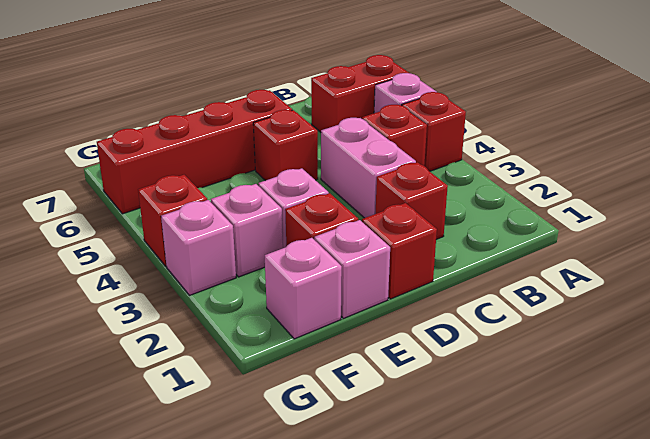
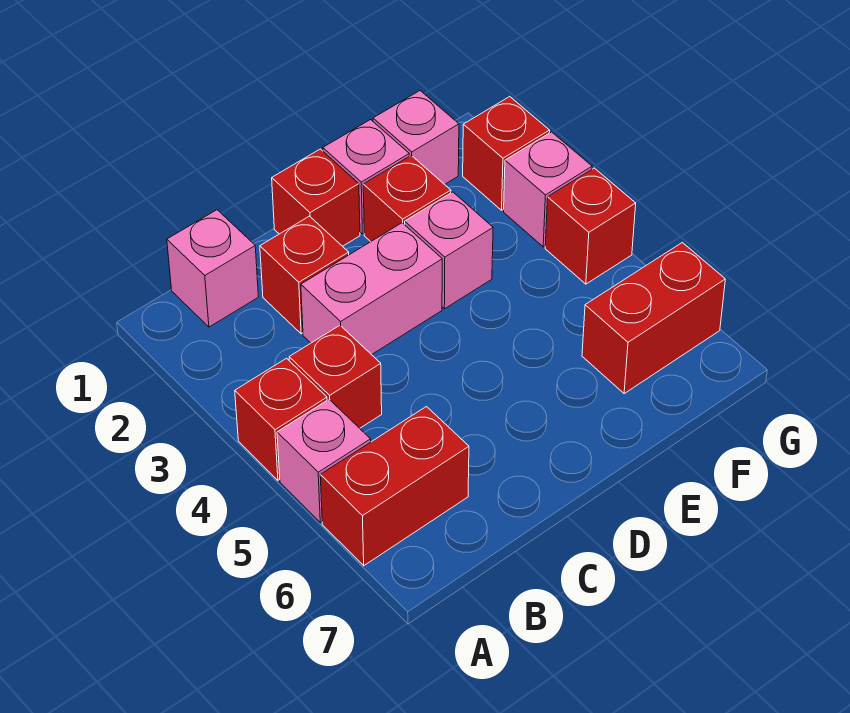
pink 1x2 brick [321,118,416,218] -> pink 1x2 brick turned to [301,223,442,355]
red 1x1 brick [253,110,318,181] -> red 1x1 brick moved to [463,97,550,210]
red 1x4 brick [97,90,292,214] -> red 1x2 brick [582,243,725,393]
pink 1x1 brick [211,184,283,277] -> pink 1x1 brick moved to [167,210,258,327]

